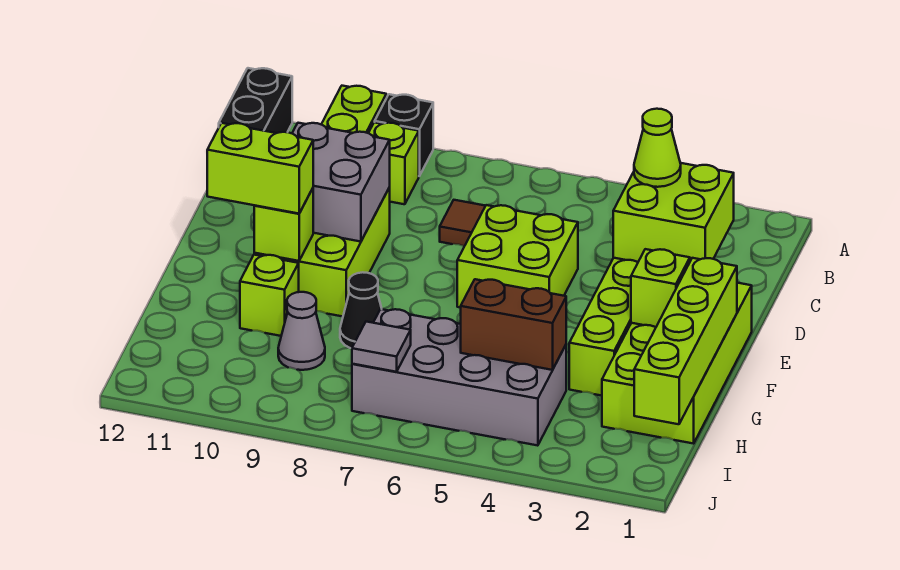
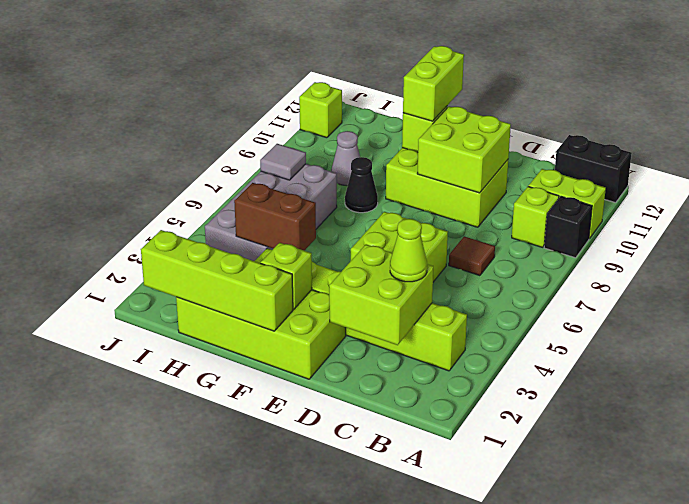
grey 2x2 brick [292,123,390,242] -> lime 2x2 brick [417,106,511,193]
lime 1x1 brick [240,255,299,336] -> lime 1x1 brick moved to [299,82,342,138]
brown 1x2 brick [461,279,566,370] -> brown 1x2 brick turned to [234,183,316,251]

